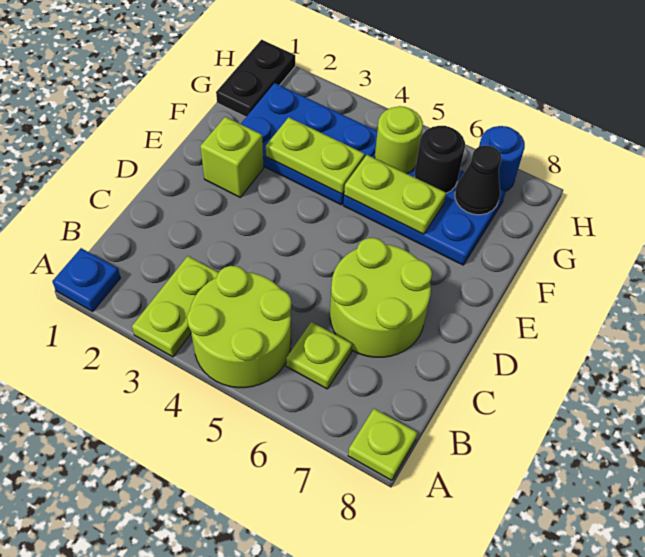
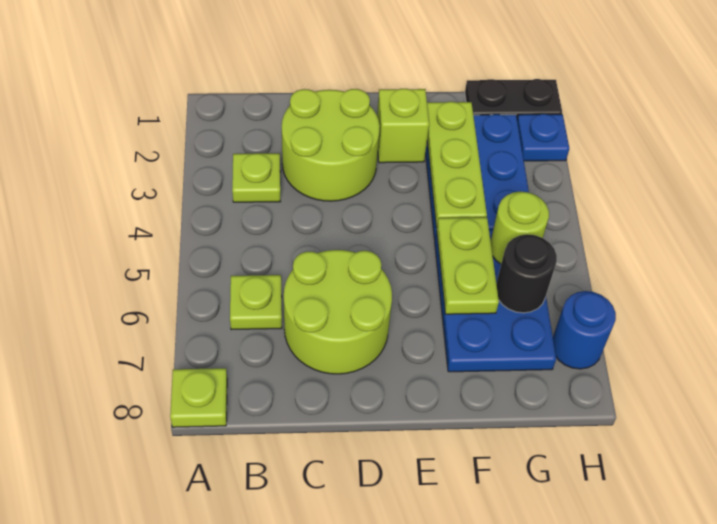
blue 1x1 plate [52,248,121,311] -> blue 1x1 plate moved to [517,114,569,161]
lime 1x2 plate [132,256,219,357] -> lime 1x1 plate [232,153,280,202]
lime 2x2 round brick [187,266,291,388] -> lime 2x2 round brick moved to [282,89,380,201]
lime 1x2 plate [266,117,365,194] -> lime 1x3 plate [427,102,487,228]
black 1x1 cone [455,145,502,215] -> none

